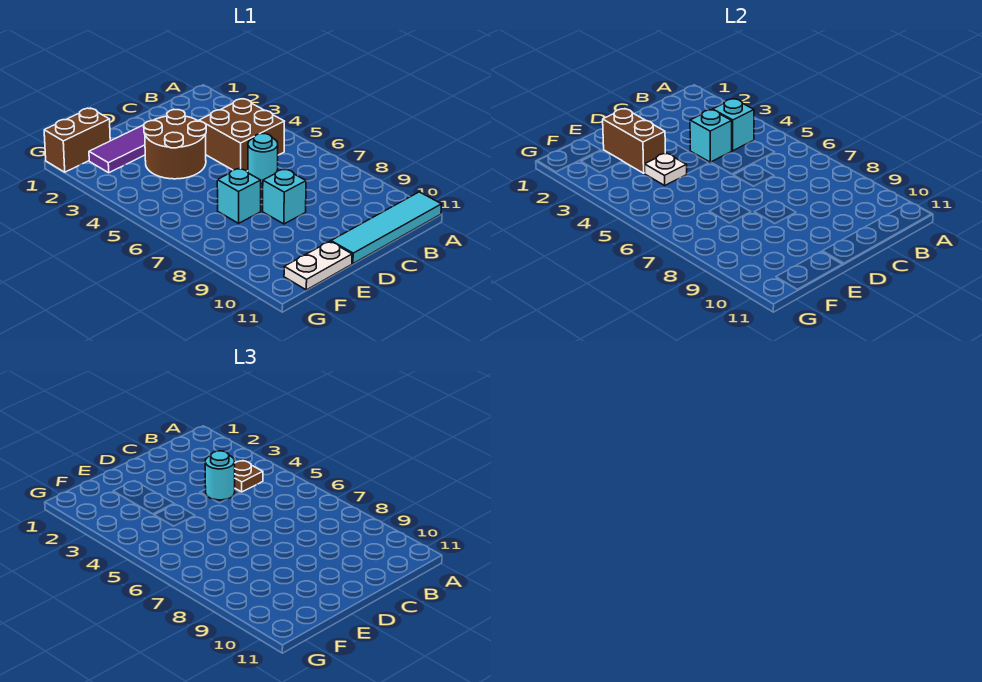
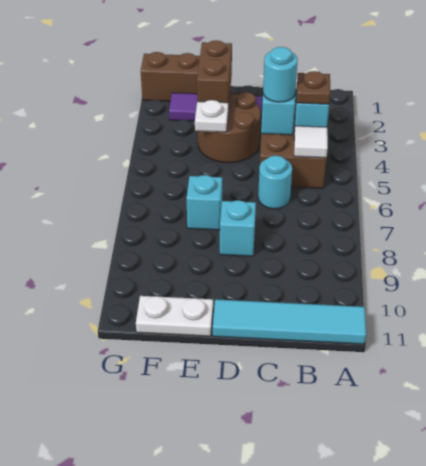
none -> white 1x1 tile [294,126,328,158]

